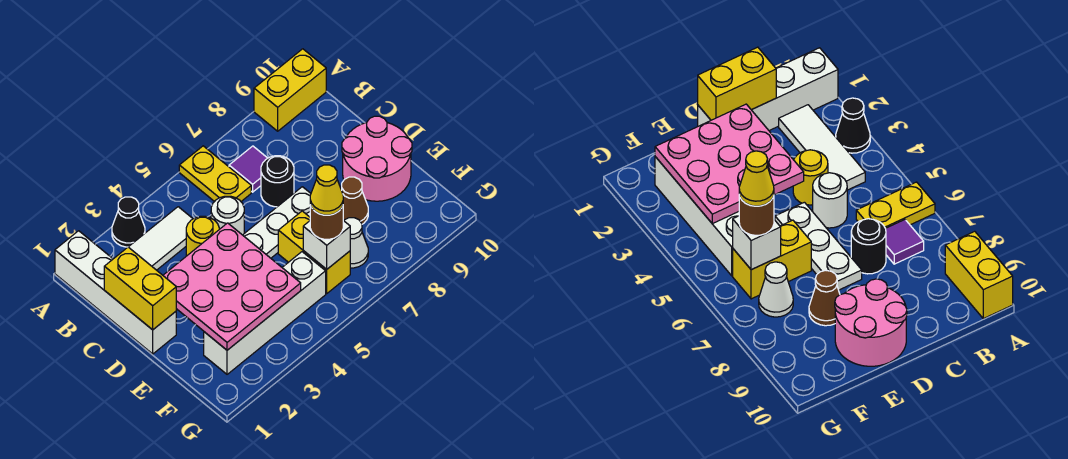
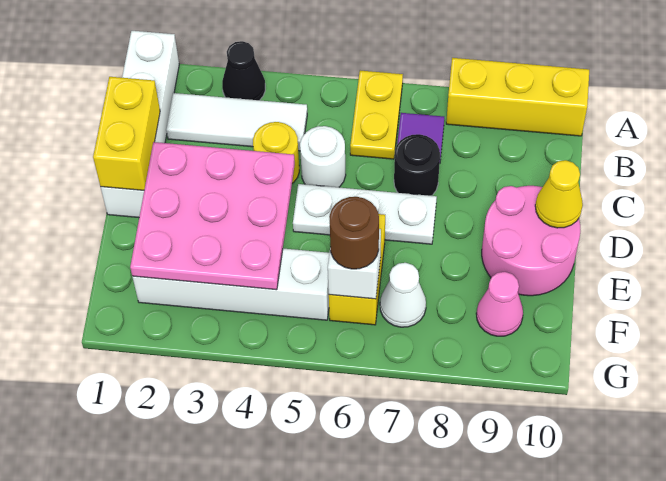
yellow 1x2 brick [254,49,326,131] -> yellow 1x3 brick [446,58,589,136]
brown 1x1 cone [342,177,368,224] -> none
yellow 1x1 cone [310,165,343,215] -> yellow 1x1 cone moved to [535,160,583,228]
none -> pink 1x1 cone [476,272,523,336]

